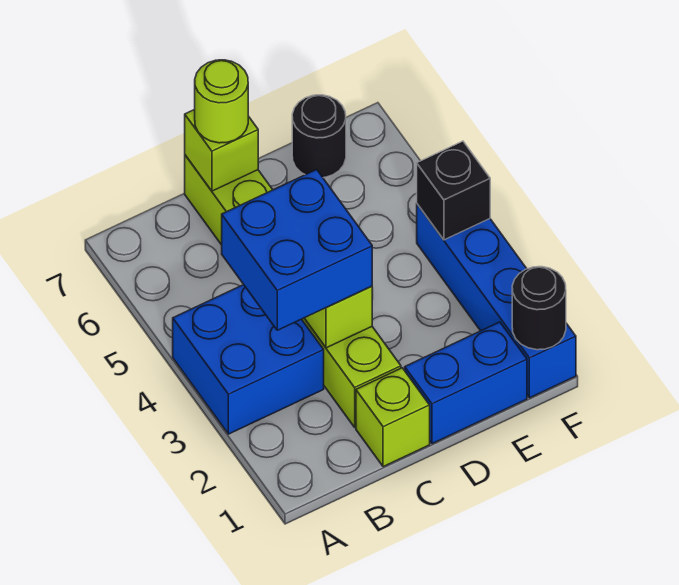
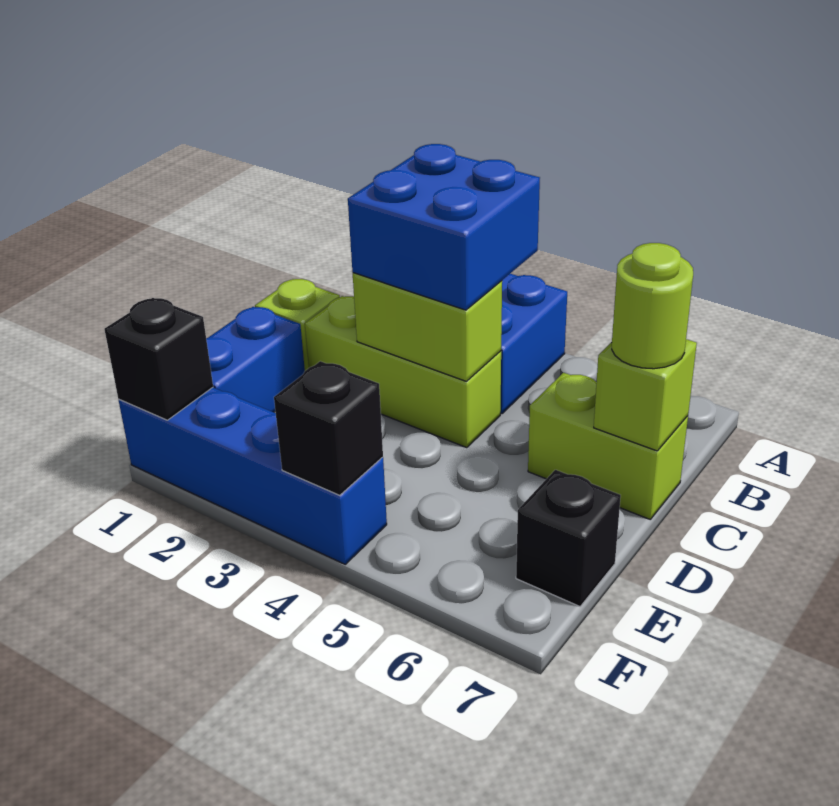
black 1x1 round brick [292,95,346,178] -> black 1x1 brick [516,470,621,606]
black 1x1 round brick [512,267,566,350] -> black 1x1 brick [104,298,213,420]

